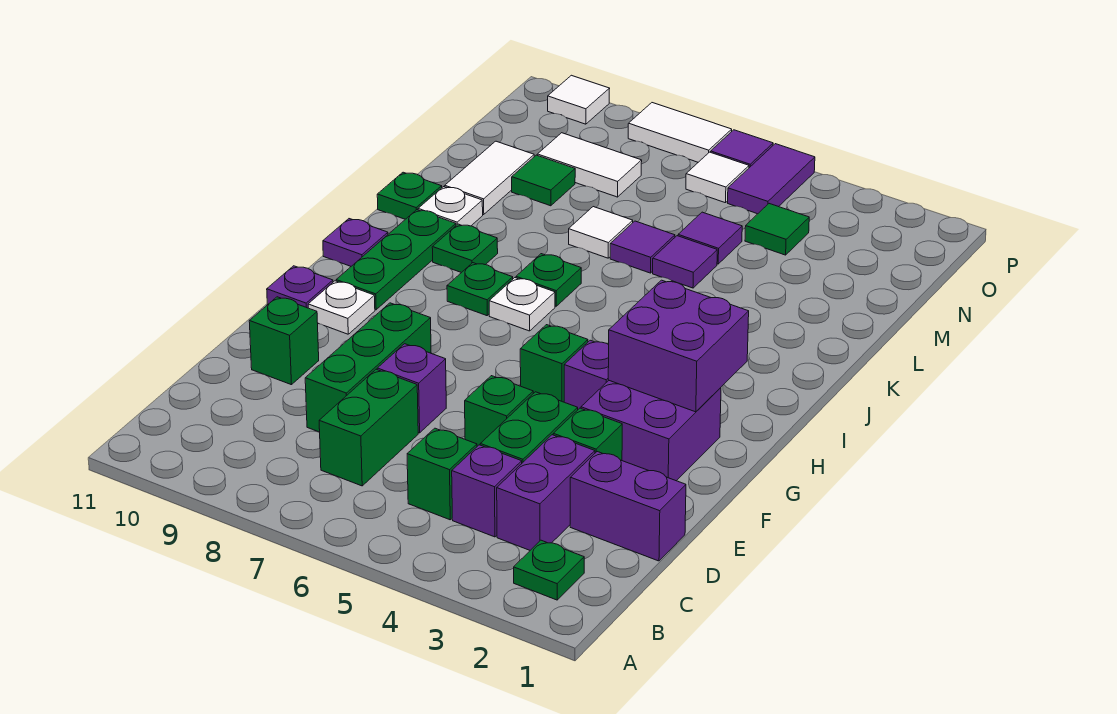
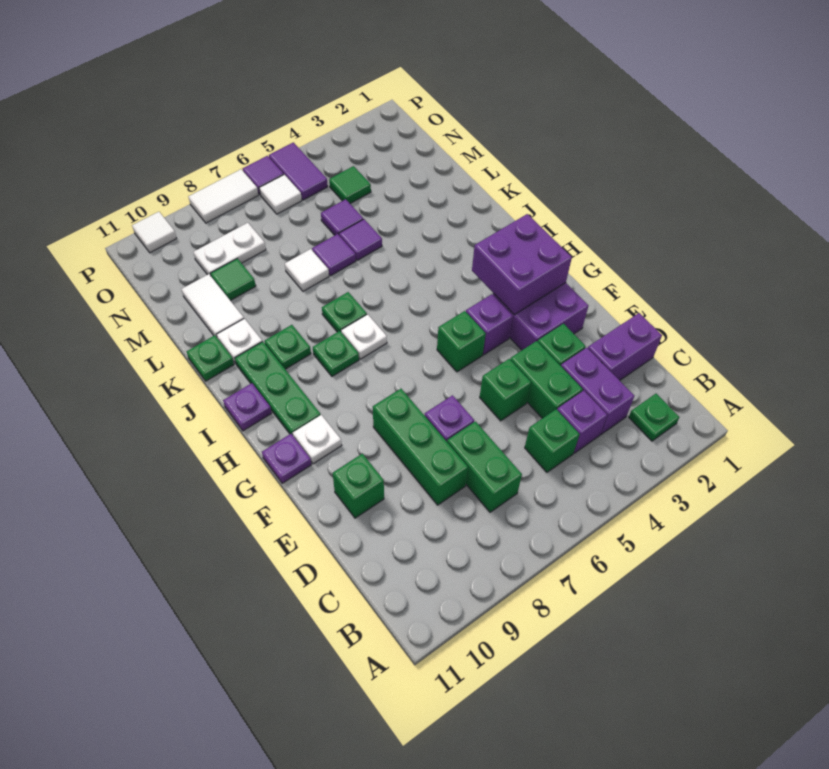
white 1x2 tile [537,133,642,197] -> white 1x2 plate [194,223,266,276]

